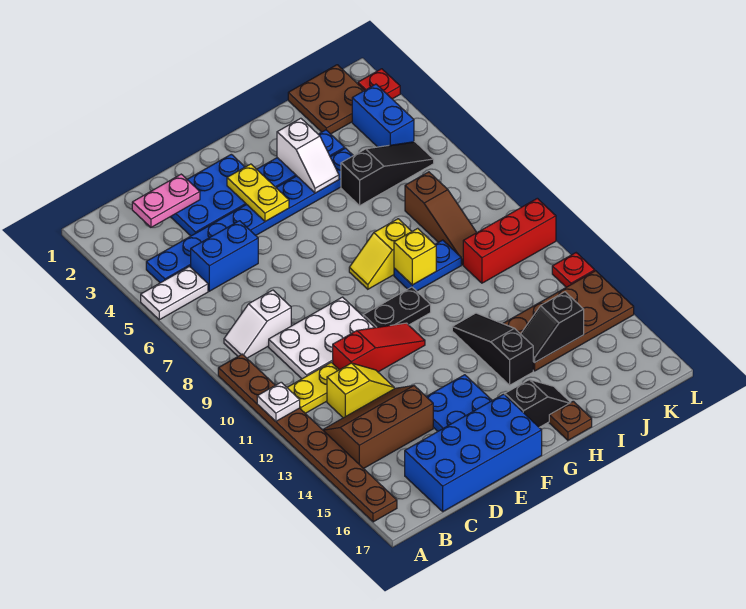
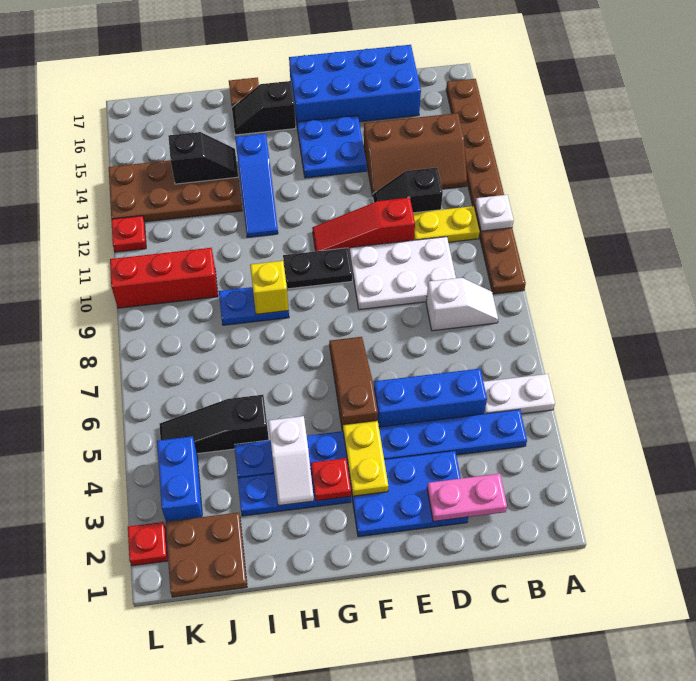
blue 1x2 brick [191,221,258,291] -> blue 1x3 brick [374,369,487,427]
yellow 1x2 slope [327,363,394,418] -> black 1x2 slope [373,168,443,213]
none -> red 1x1 plate [311,458,351,501]
yellow 1x2 slope [349,219,412,289] -> none
white 1x2 slope [277,118,339,193] -> white 1x2 slope turned to [268,416,314,506]
black 1x3 slope [452,313,533,385] -> blue 1x3 slope [235,134,278,237]
brown 1x3 slope [405,172,477,265] -> brown 1x3 slope moved to [329,337,378,431]

